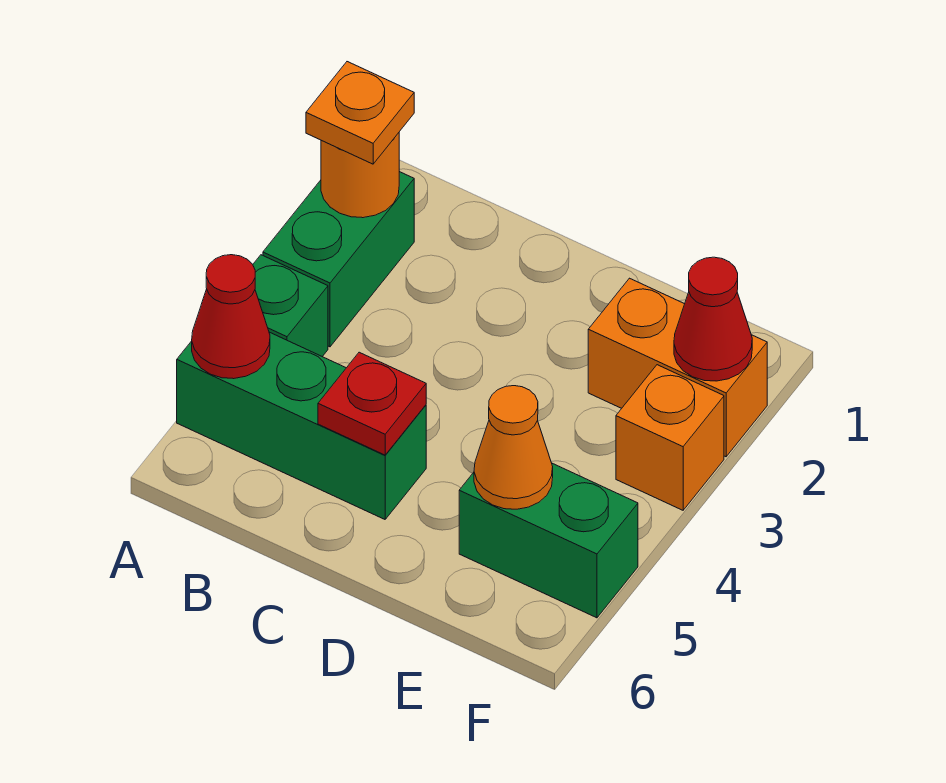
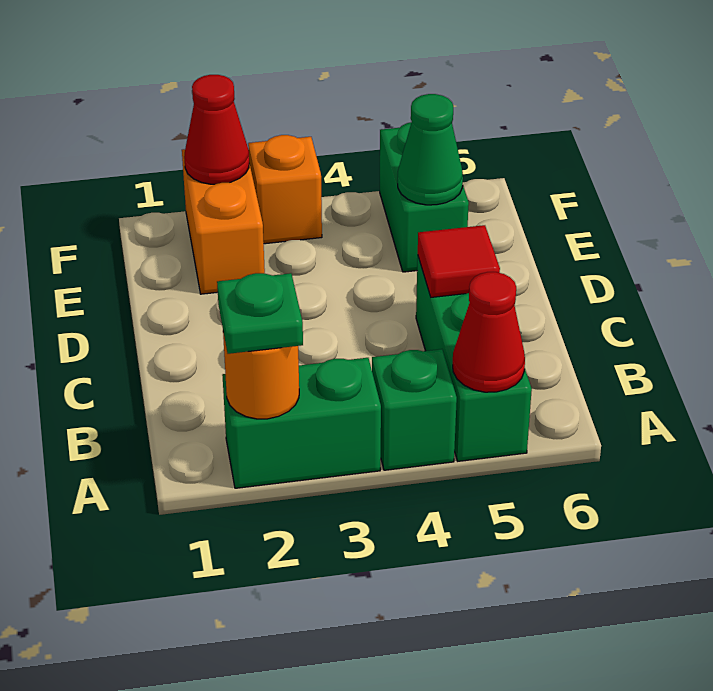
orange 1x1 plate [306,62,414,164] -> green 1x1 plate [217,273,303,354]
red 1x1 plate [318,352,426,455] -> red 1x1 tile [418,225,500,297]
orange 1x1 cone [474,386,553,509] -> green 1x1 cone [398,94,463,205]

